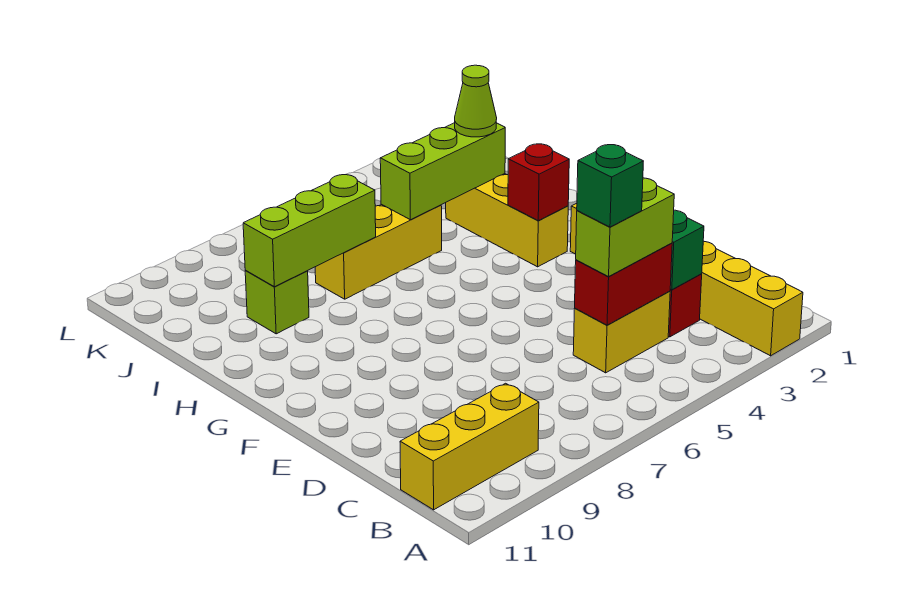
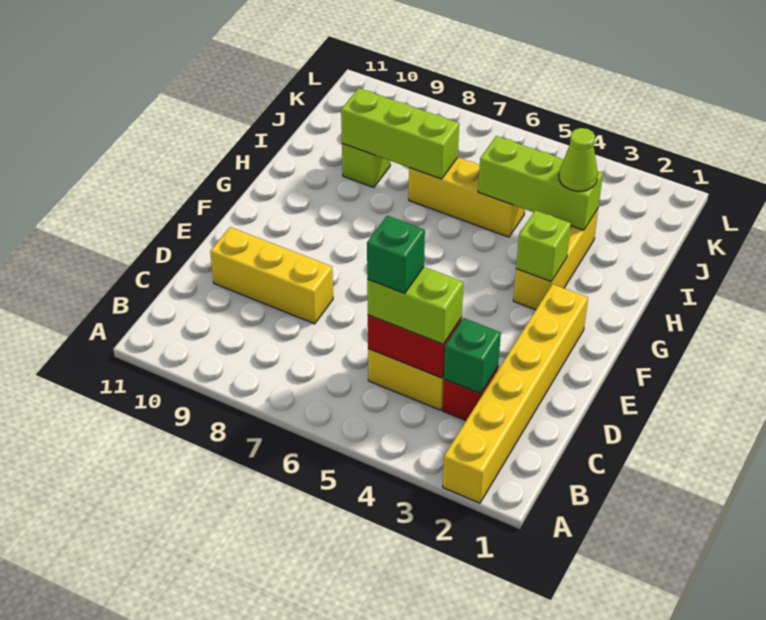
yellow 1x3 brick [400,383,539,510] -> yellow 1x3 brick moved to [210,227,333,324]
red 1x1 brick [508,144,569,221] -> lime 1x1 brick [516,210,571,282]

